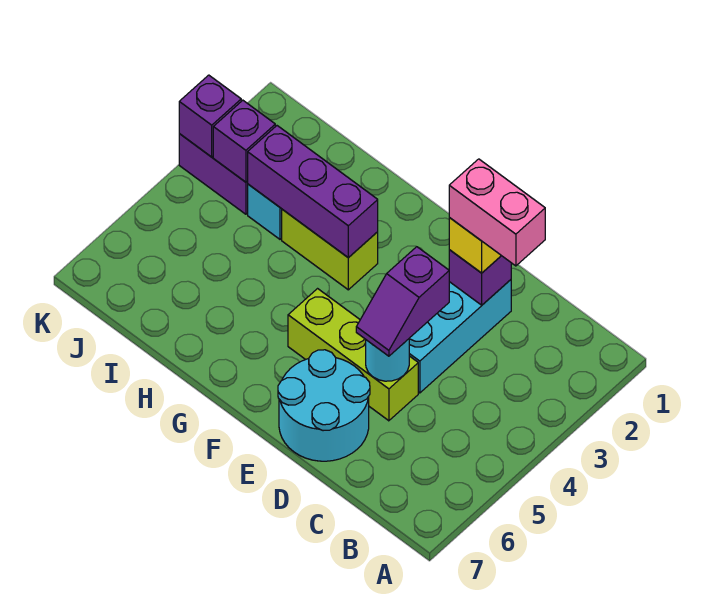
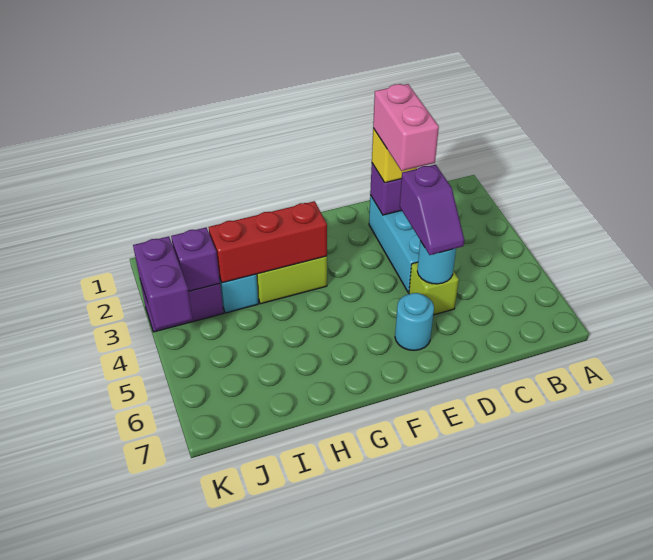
pink 1x2 brick [449,159,545,266] -> pink 1x2 brick turned to [373,84,439,171]
lime 1x3 brick [288,289,418,421] -> lime 1x1 brick [409,262,459,315]
cyan 2x2 round brick [278,350,370,461] -> cyan 1x1 round brick [395,293,434,351]
purple 1x3 brick [248,126,378,258] -> red 1x3 brick [209,201,327,283]
purple 1x1 brick [179,75,241,157] -> purple 1x2 brick [133,236,193,329]

